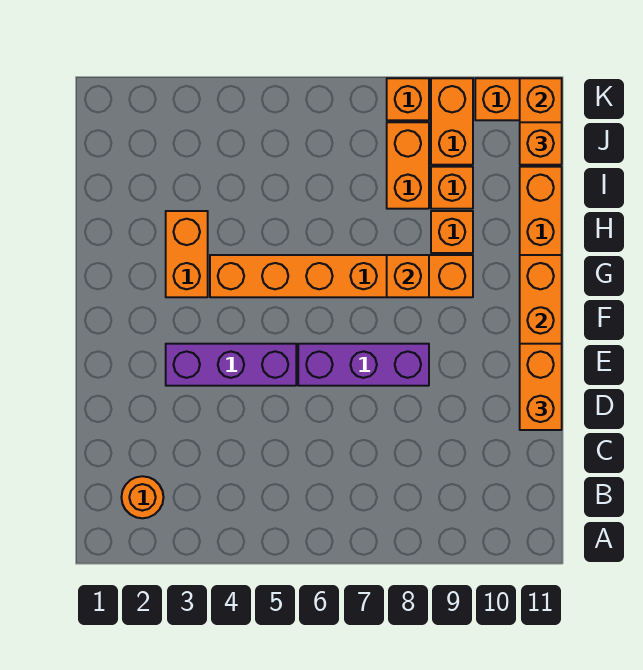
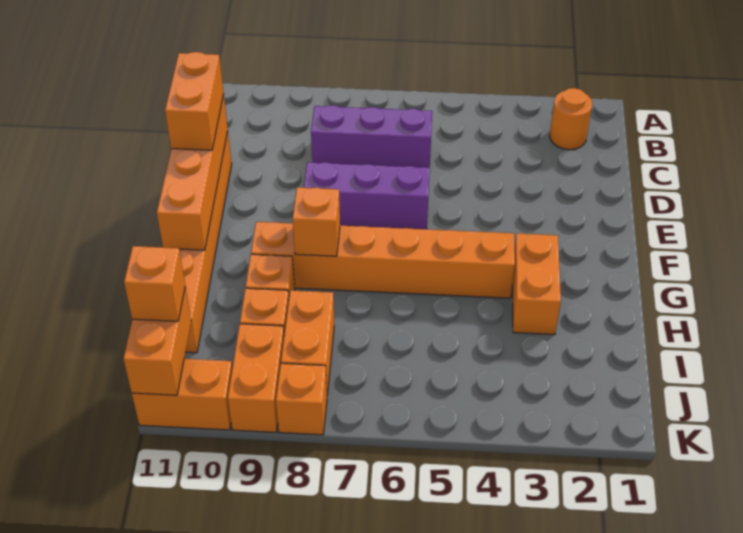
purple 1x3 brick [166,344,296,386] -> purple 1x3 brick moved to [311,105,432,168]

